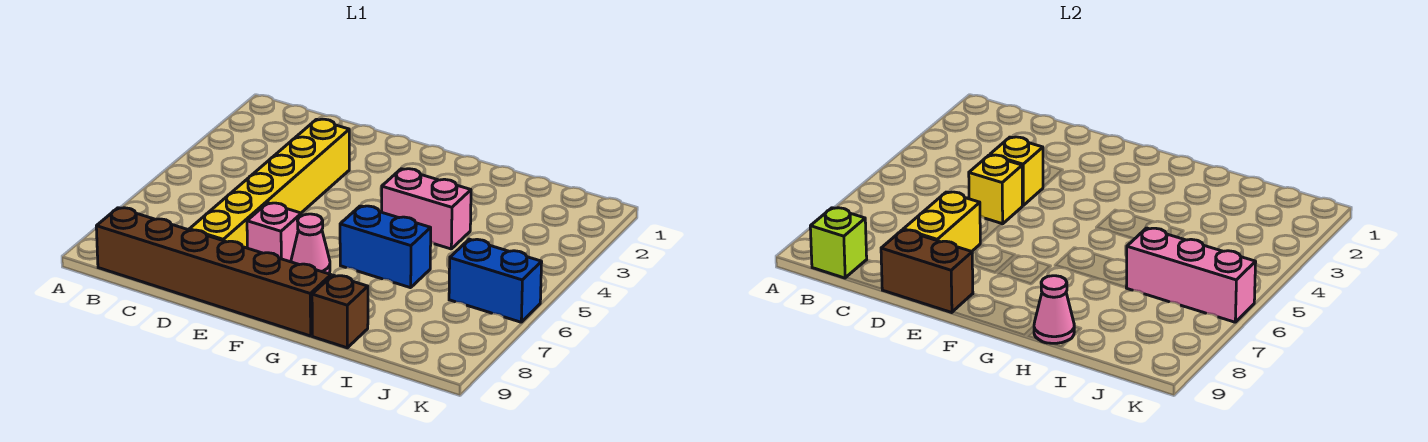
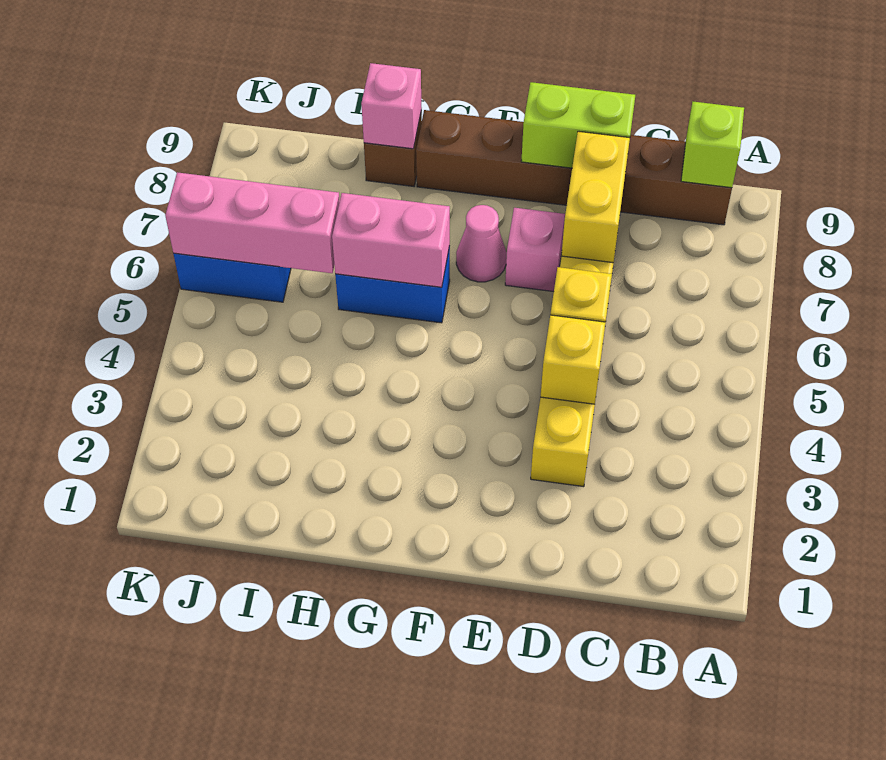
brown 1x2 brick [881,230,973,313] -> lime 1x2 brick [521,82,635,168]
pink 1x2 brick [382,169,471,249] -> pink 1x2 brick moved to [332,193,450,287]
pink 1x1 cone [1034,276,1074,343] -> pink 1x1 brick [361,63,422,149]

